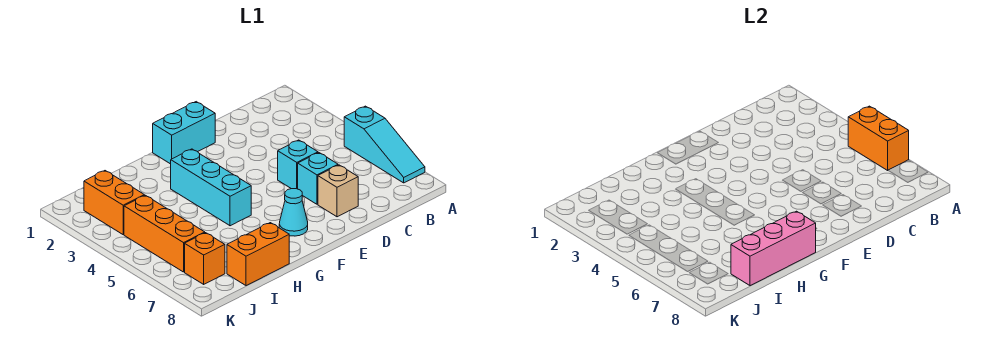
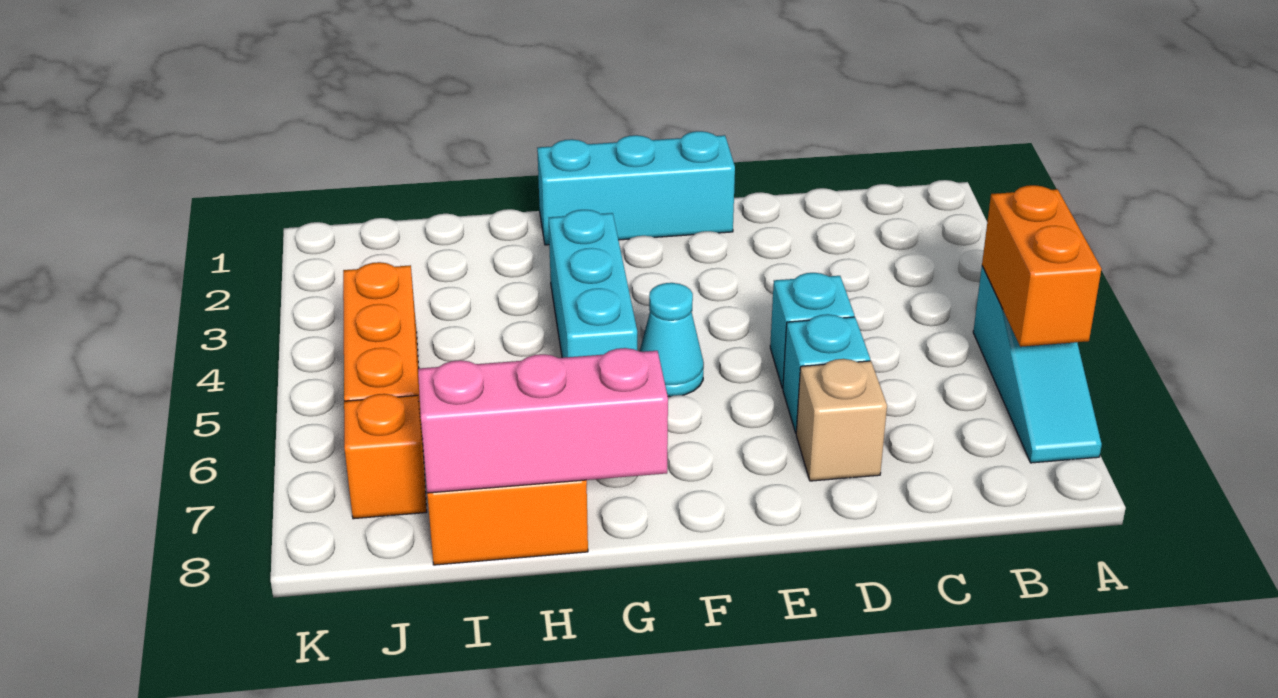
cyan 1x2 brick [153,102,215,164] -> cyan 1x3 brick [537,131,735,245]
cyan 1x1 cone [279,189,308,236] -> cyan 1x1 cone moved to [640,283,704,397]
orange 1x2 brick [84,171,144,235] -> none

